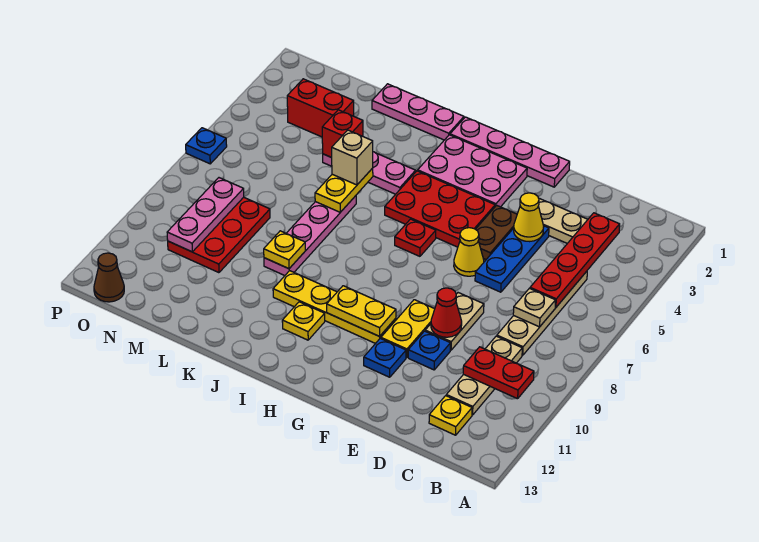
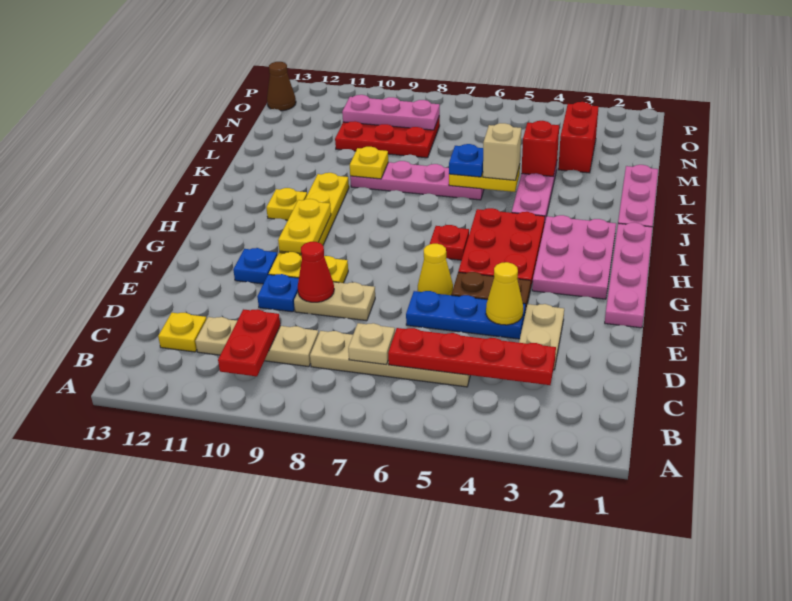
blue 1x1 plate [186,128,227,164] -> blue 1x1 plate moved to [449,144,483,177]

